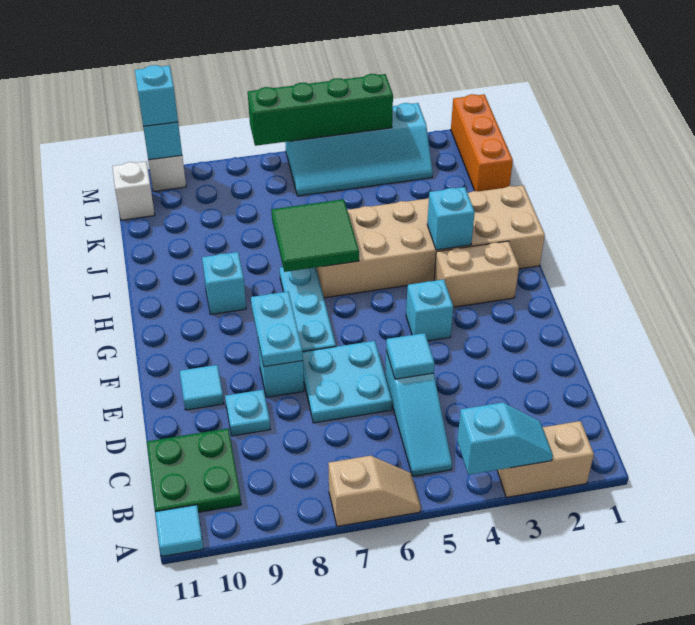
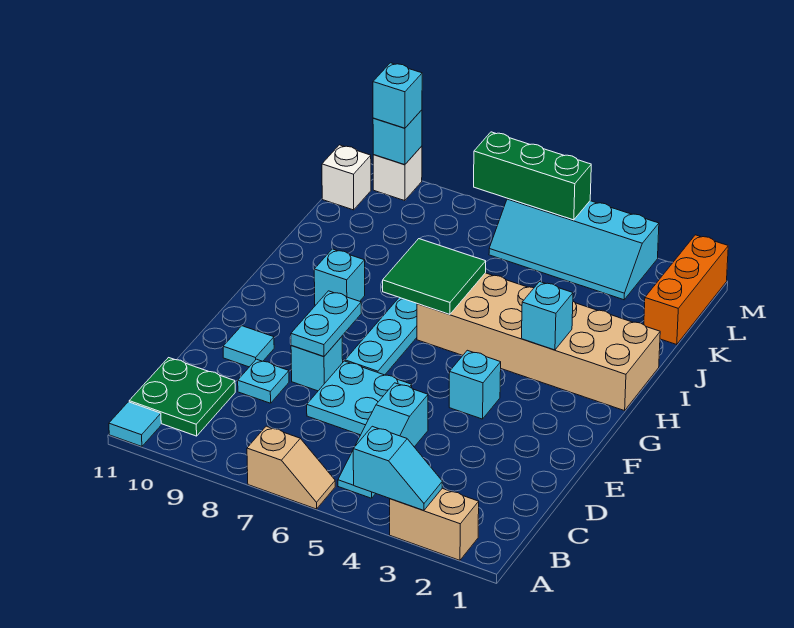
cyan 1x1 tile [386,333,435,379] -> none
tan 1x2 brick [434,241,519,307] -> none
green 1x4 brick [248,74,393,146] -> green 1x3 brick [474,132,591,220]

